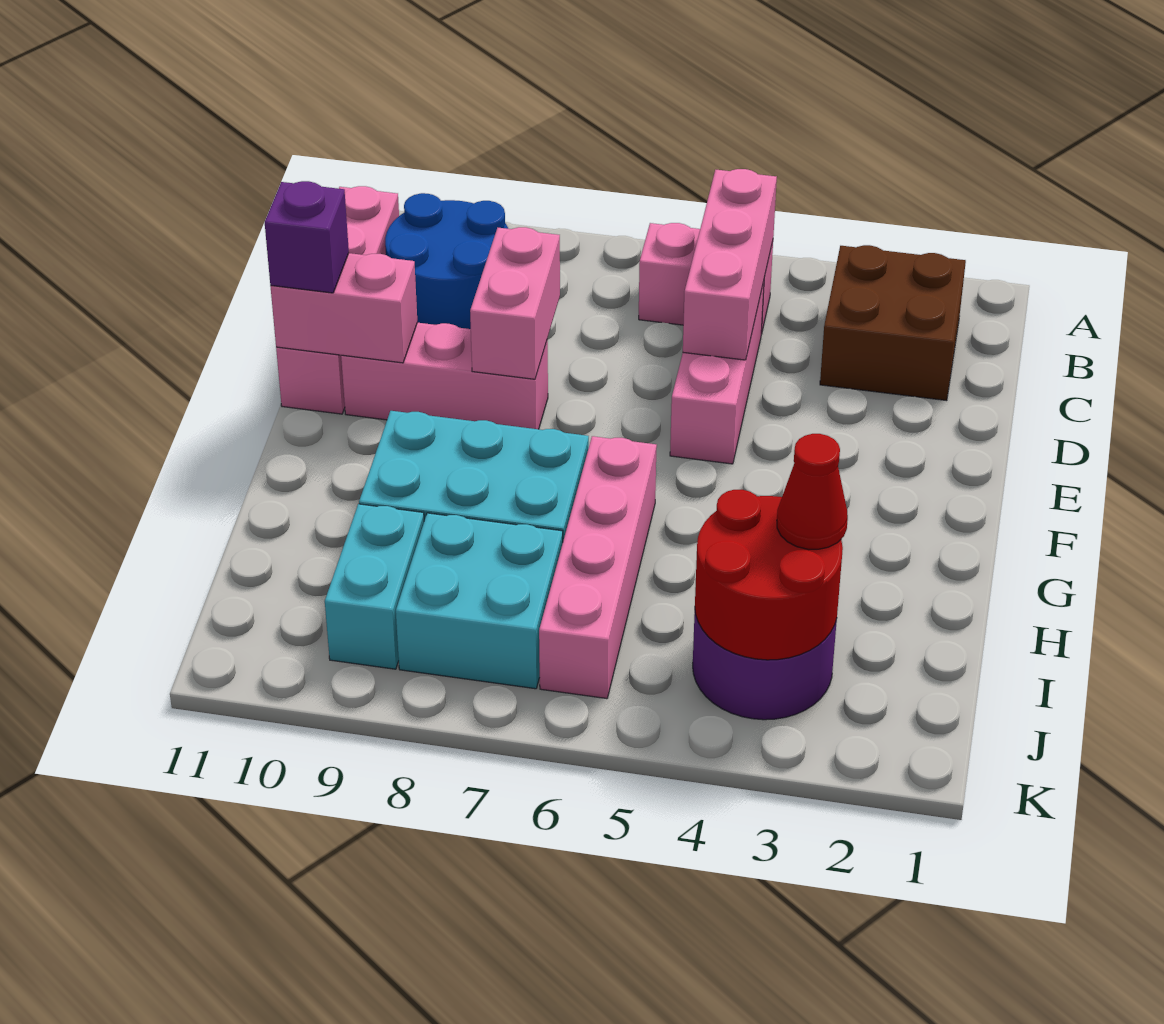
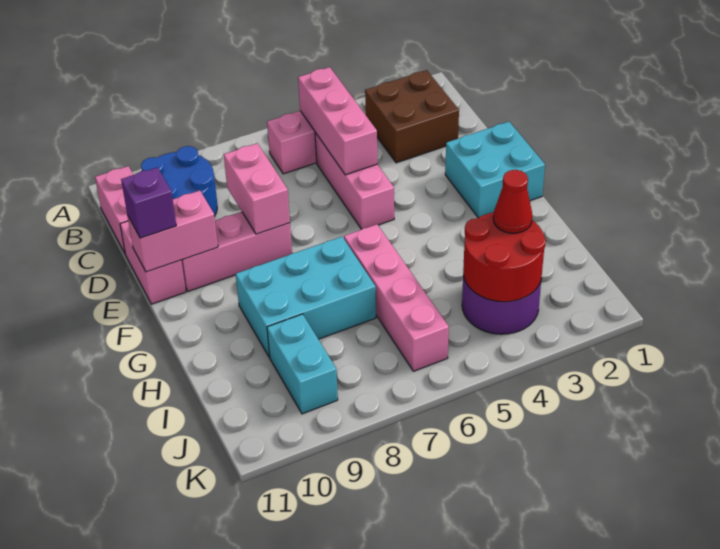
cyan 2x2 brick [396,513,563,689] -> cyan 2x2 brick moved to [445,122,545,218]

